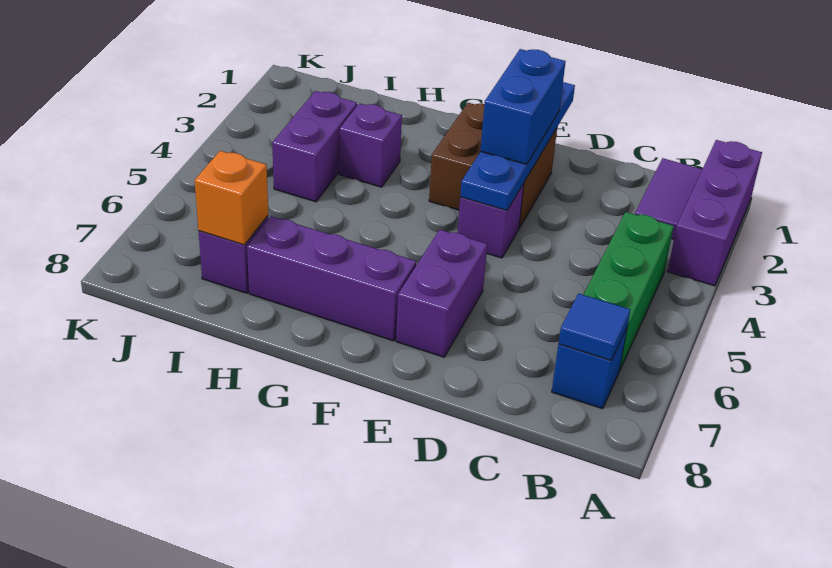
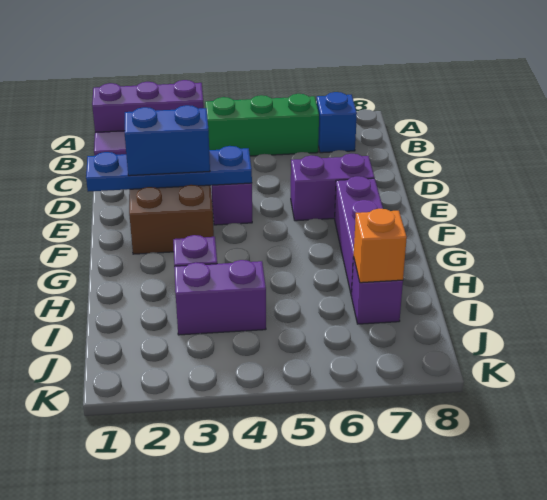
blue 1x1 tile [559,294,630,360] -> none

